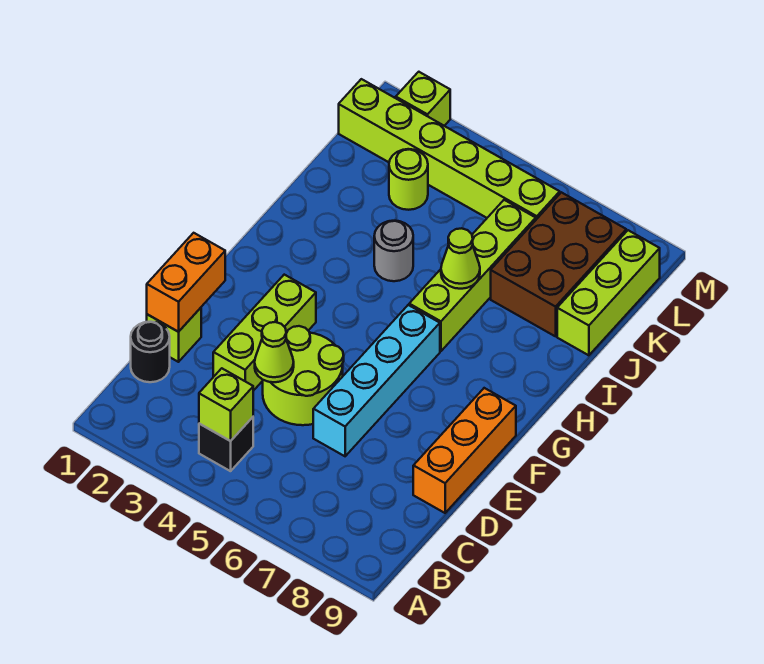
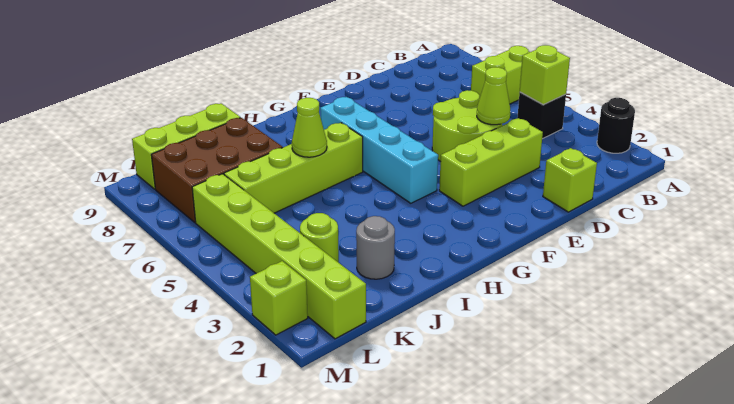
none -> lime 1x2 brick [471,46,530,104]
black 1x1 round brick [131,322,170,382] -> black 1x1 round brick moved to [597,98,635,153]
orange 1x2 brick [147,233,225,332] -> none
cyan 1x4 brick [313,305,440,456] -> cyan 1x4 brick turned to [320,97,438,203]
orange 1x3 brick [413,388,516,513] -> none
grey 1x1 round brick [374,221,413,281] -> grey 1x1 round brick moved to [356,216,395,279]

